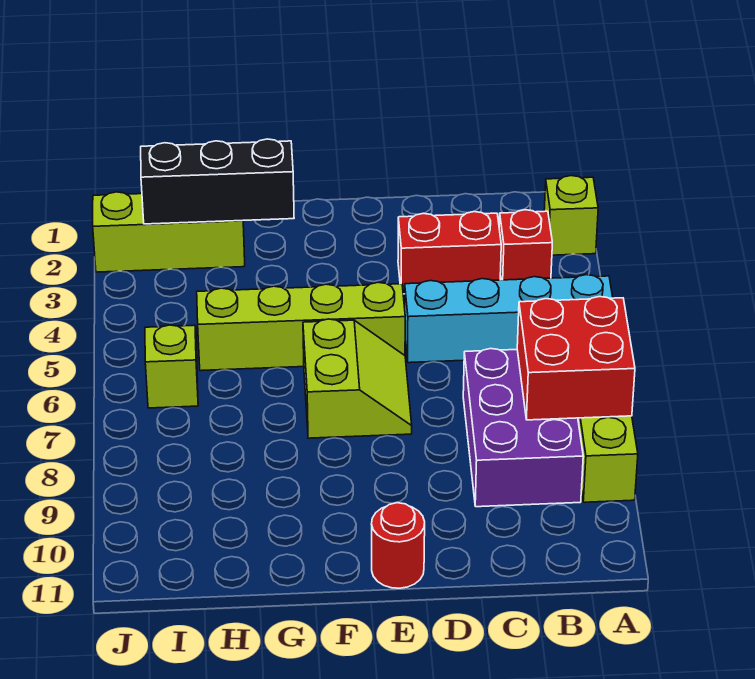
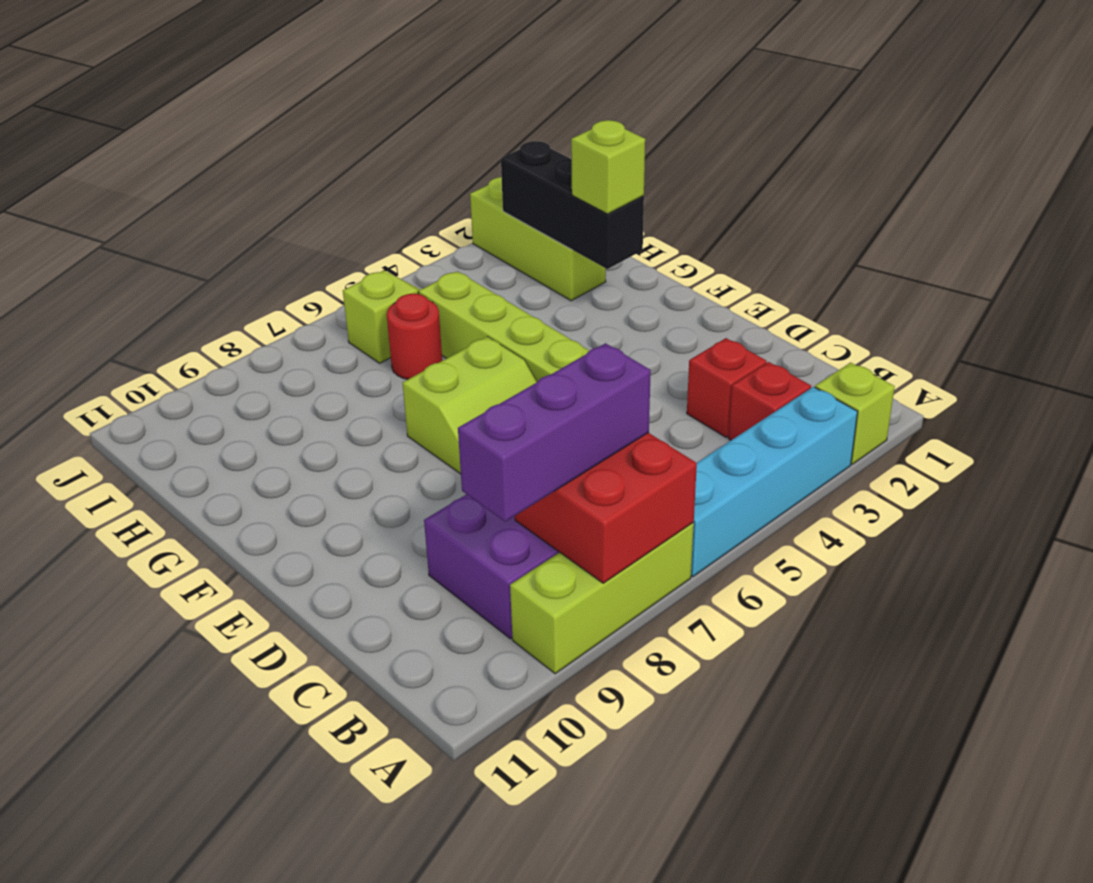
cyan 1x4 brick [405,275,613,363] -> cyan 1x4 brick turned to [691,387,857,577]
none -> purple 1x3 brick [458,343,651,522]
red 1x2 brick [398,212,501,294] -> red 1x1 brick [687,338,767,437]
red 1x1 round brick [372,503,425,588] -> red 1x1 round brick moved to [387,294,442,379]
none -> lime 1x1 brick [571,120,645,214]

